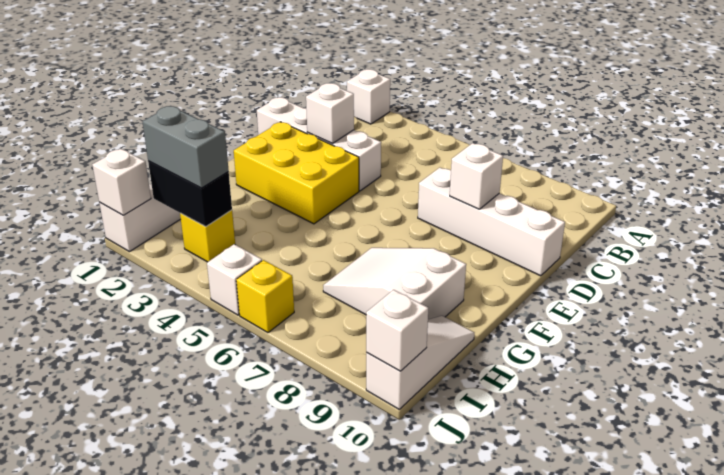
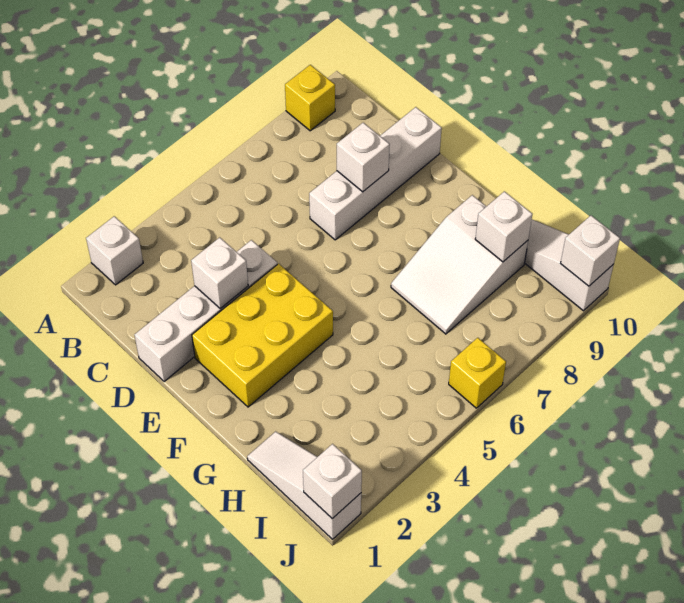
black 1x2 brick [148,161,232,227] -> none
grey 1x2 brick [142,106,229,188] -> none
yellow 1x1 brick [180,210,235,262] -> yellow 1x1 brick moved to [285,65,335,131]
white 1x1 brick [207,244,262,315] -> white 1x1 brick moved to [475,191,532,262]

